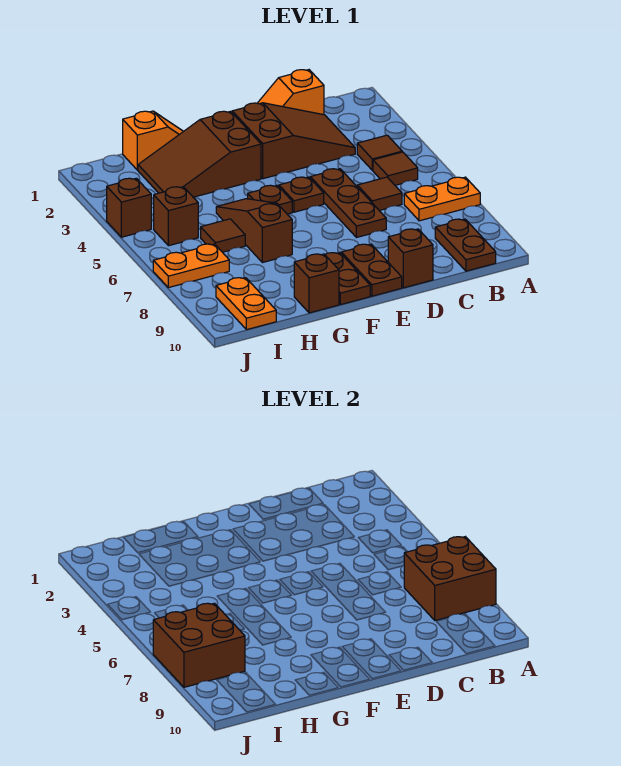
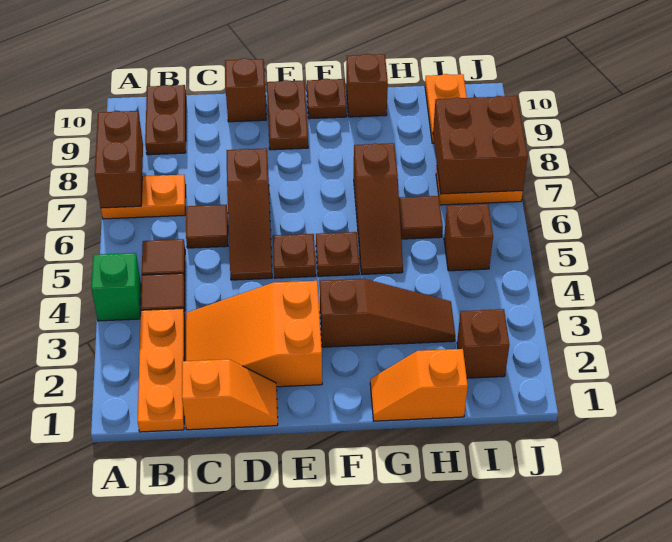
none -> green 1x1 brick [91,253,141,321]
brown 2x2 brick [404,537,496,620] -> brown 1x2 brick [95,111,143,208]
none -> orange 1x3 plate [138,309,185,432]
brown 2x3 slope [232,103,355,179] -> orange 2x3 slope [186,281,322,387]
brown 1x3 plate [310,169,386,238] -> brown 1x3 slope [227,148,272,280]
brown 2x3 slope [138,111,261,197] -> brown 1x3 slope [320,279,455,347]
brown 1x2 plate [325,253,370,305] -> brown 1x1 plate [307,79,347,119]
brown 1x1 brick [107,178,151,237] -> brown 1x1 brick moved to [457,309,509,378]

